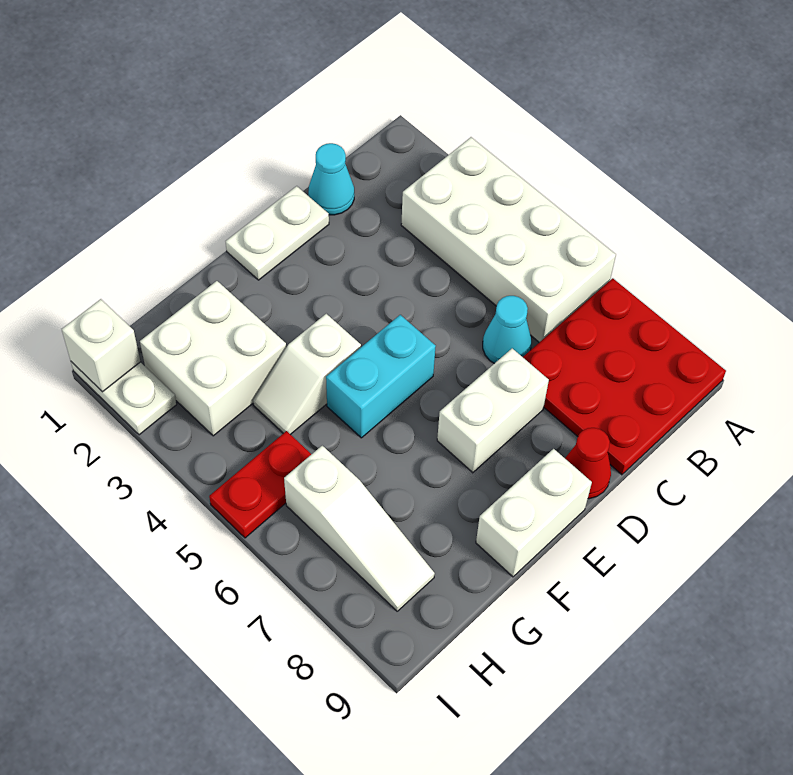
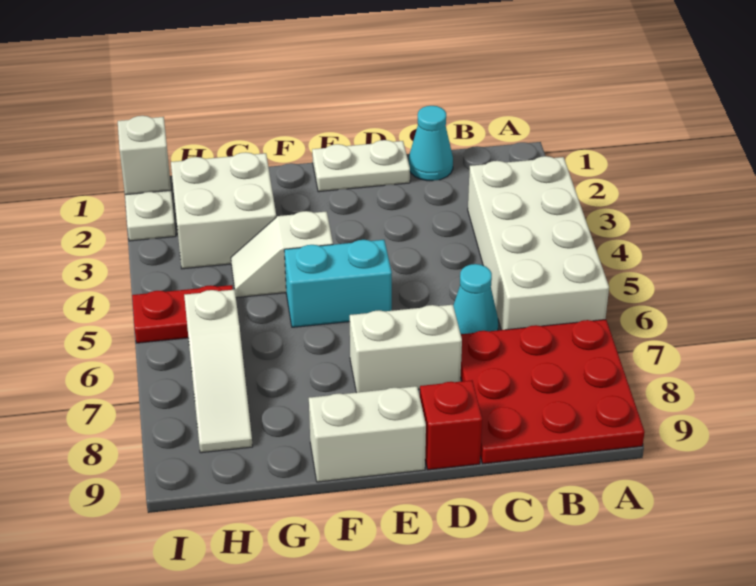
red 1x1 cone [565,428,611,499] -> red 1x1 brick [420,380,482,470]

